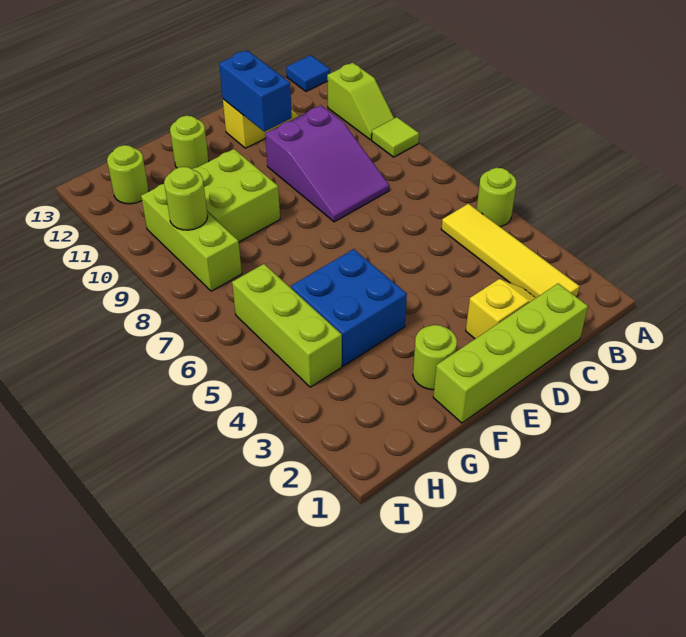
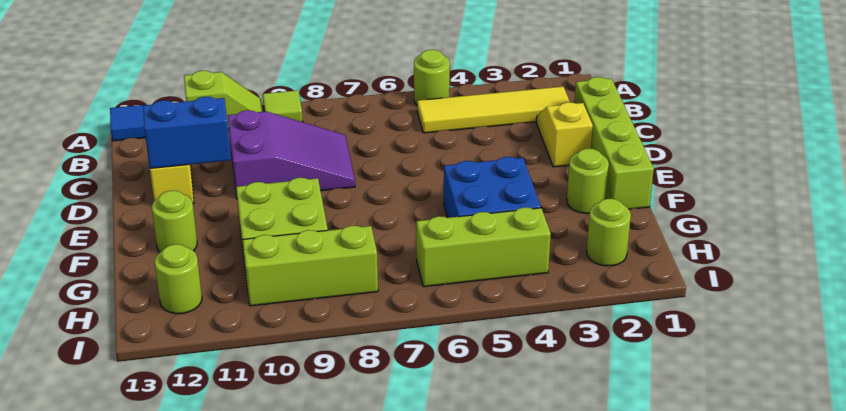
lime 1x1 round brick [164,167,208,230] -> lime 1x1 round brick moved to [587,199,631,266]

